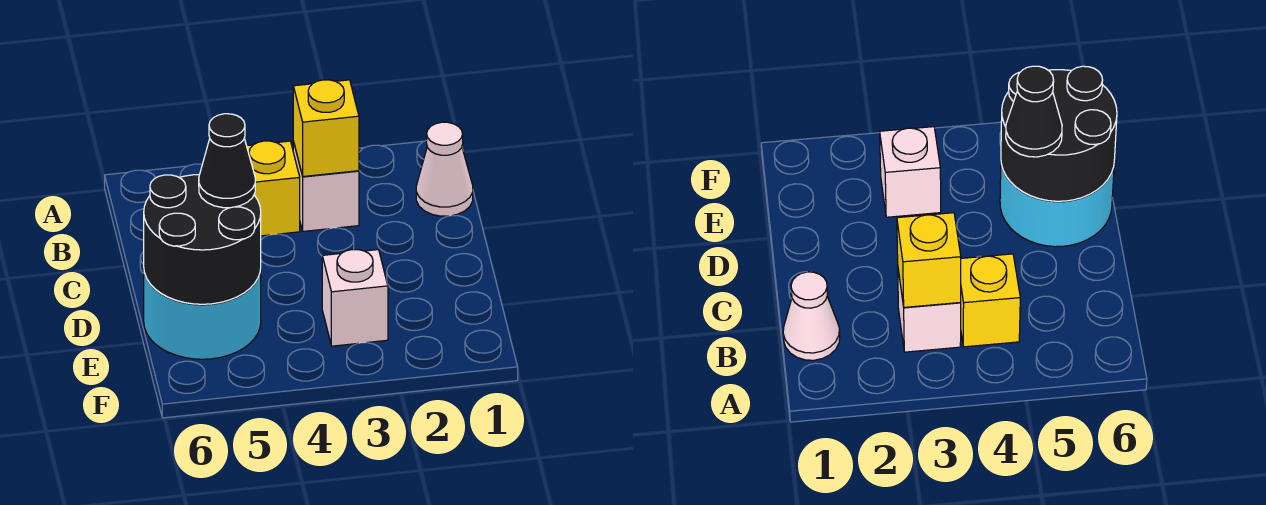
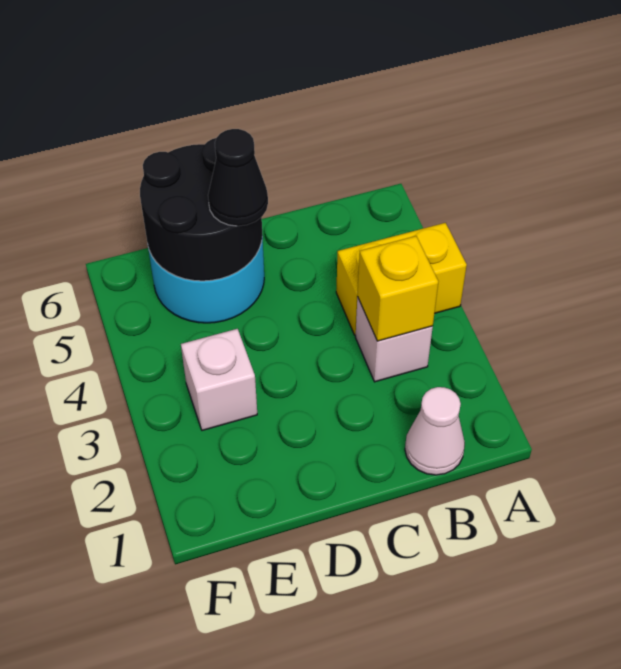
yellow 1x1 brick [247,141,300,236] -> yellow 1x2 brick [336,223,467,335]

